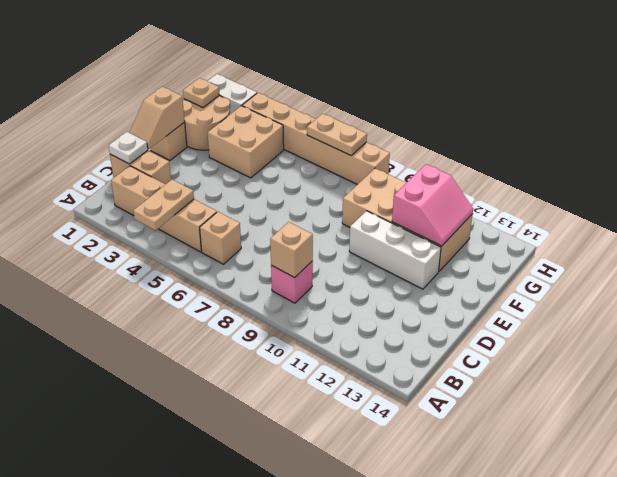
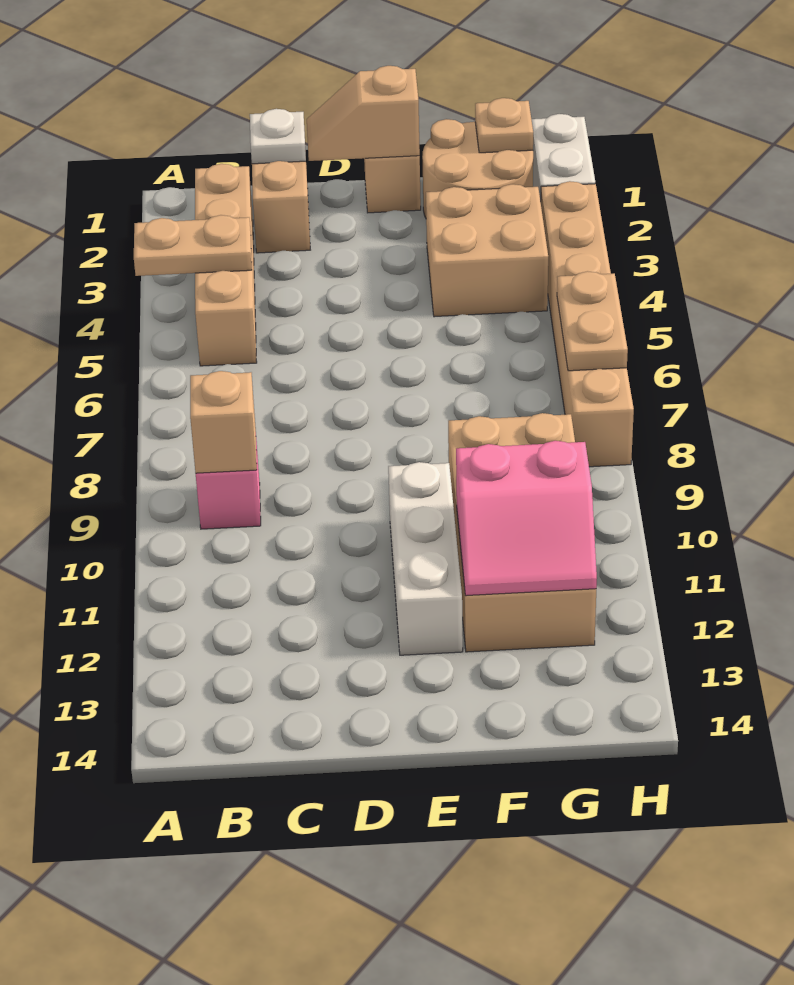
tan 1x1 brick [200,212,241,264] -> none

